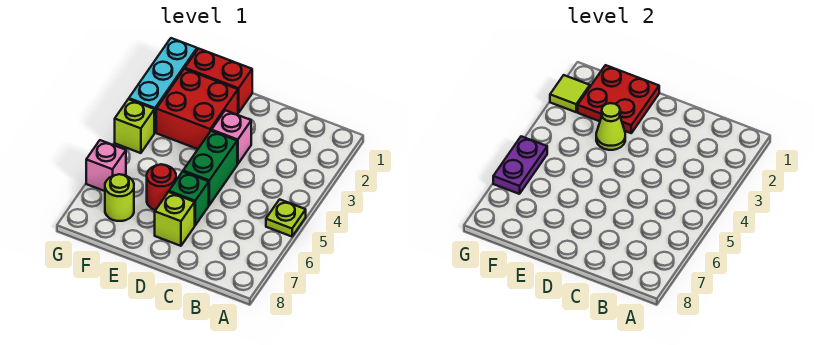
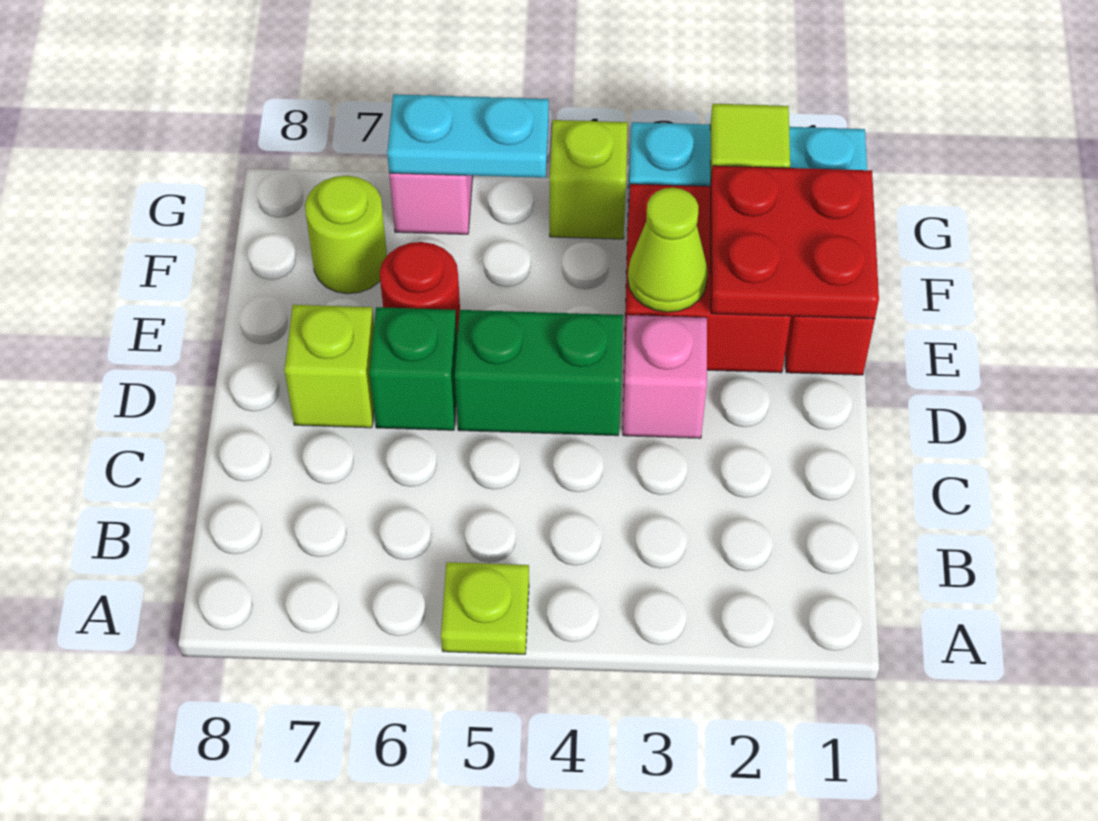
purple 1x2 plate [493,136,547,194] -> cyan 1x2 plate [387,94,549,178]

